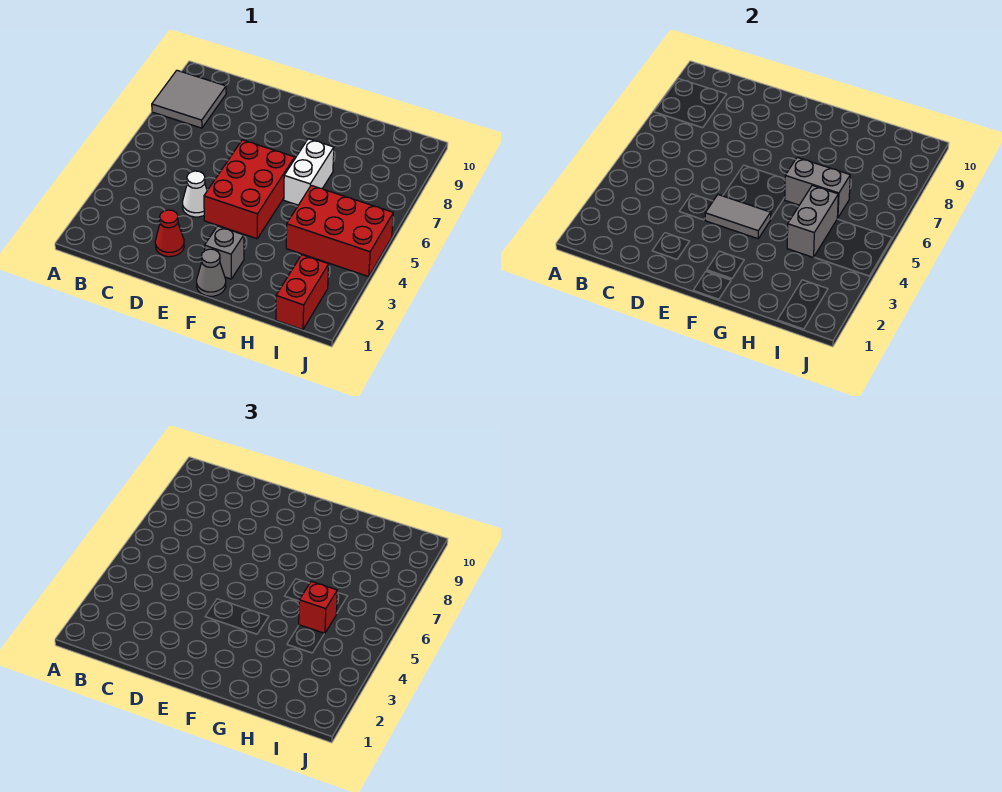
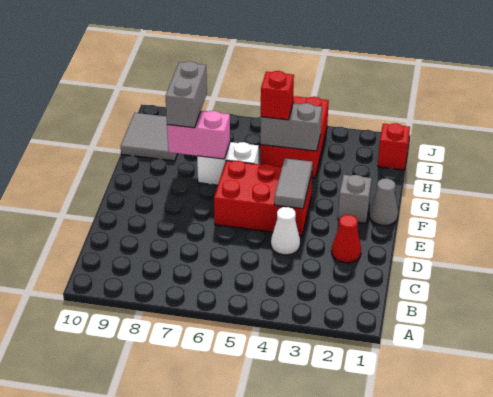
grey 2x2 tile [152,70,226,128] -> grey 2x2 tile moved to [121,113,178,161]
grey 1x2 brick [785,157,850,218] -> grey 1x2 brick moved to [166,61,207,128]
none -> pink 1x2 brick [167,111,230,159]
red 1x2 brick [276,255,329,330] -> red 1x1 brick [378,123,410,170]

